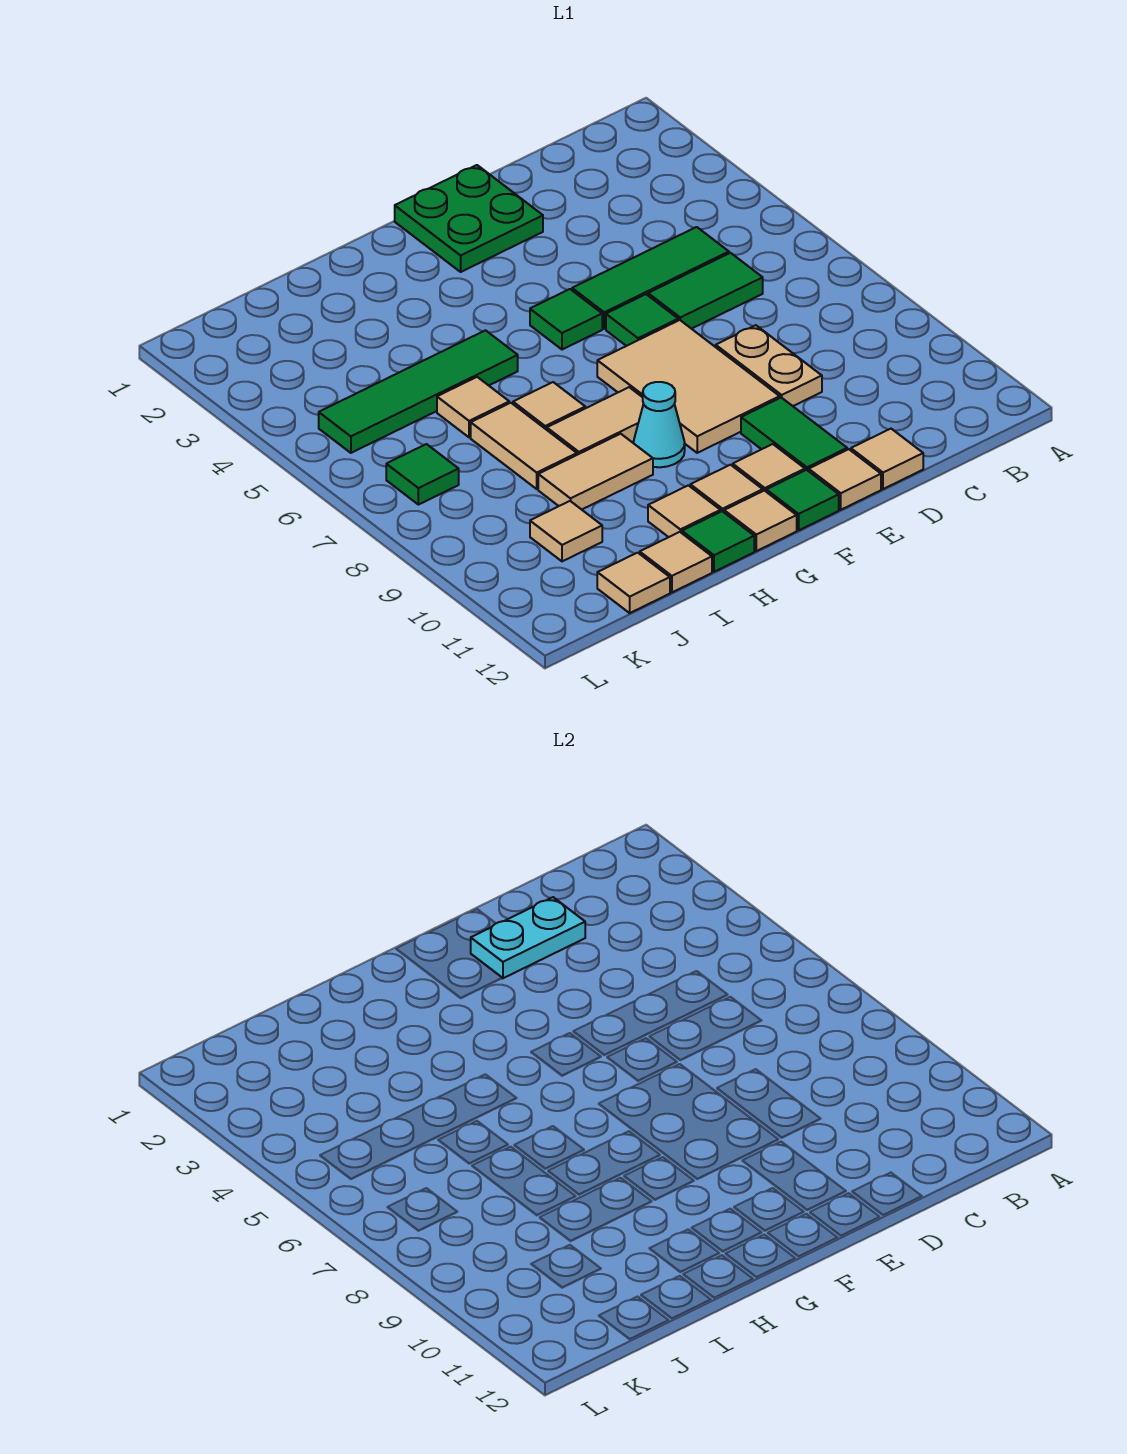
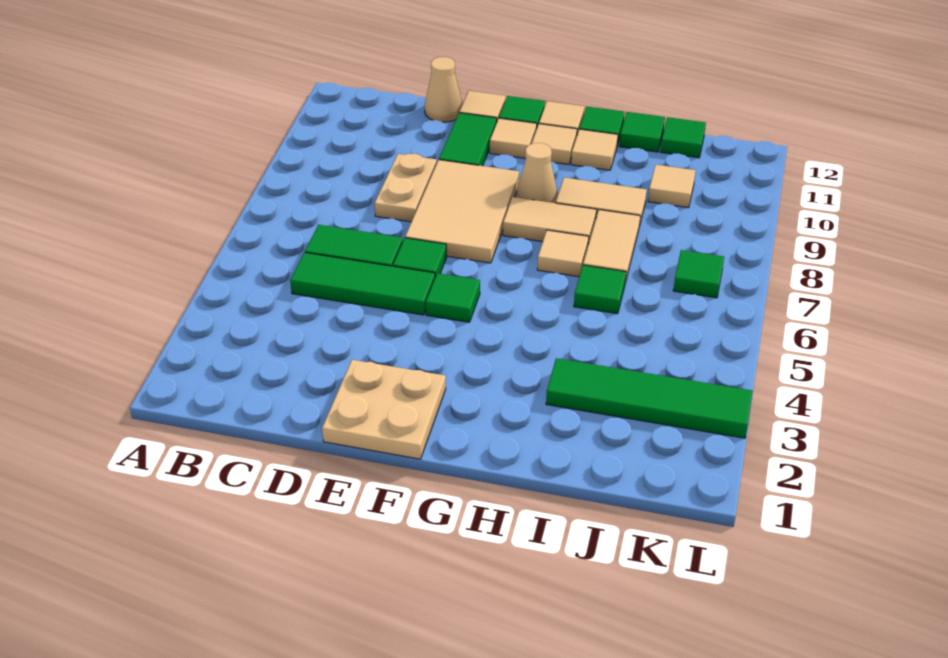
cyan 1x2 plate [471,897,585,978] -> none
tan 1x1 tile [851,429,923,489] -> tan 1x1 cone [425,57,463,122]
green 2x2 plate [395,165,543,272] -> tan 2x2 plate [322,360,446,459]
cyan 1x1 cone [634,382,685,467] -> tan 1x1 cone [517,143,557,203]
green 1x4 tile [319,330,518,453] -> green 1x4 tile moved to [546,358,753,438]
tan 1x1 tile [437,377,509,437] -> green 1x1 tile [574,265,626,314]
tan 1x1 tile [640,532,712,592] -> green 1x1 tile [619,112,665,152]
tan 1x1 tile [597,553,670,613] -> green 1x1 tile [660,117,706,158]

